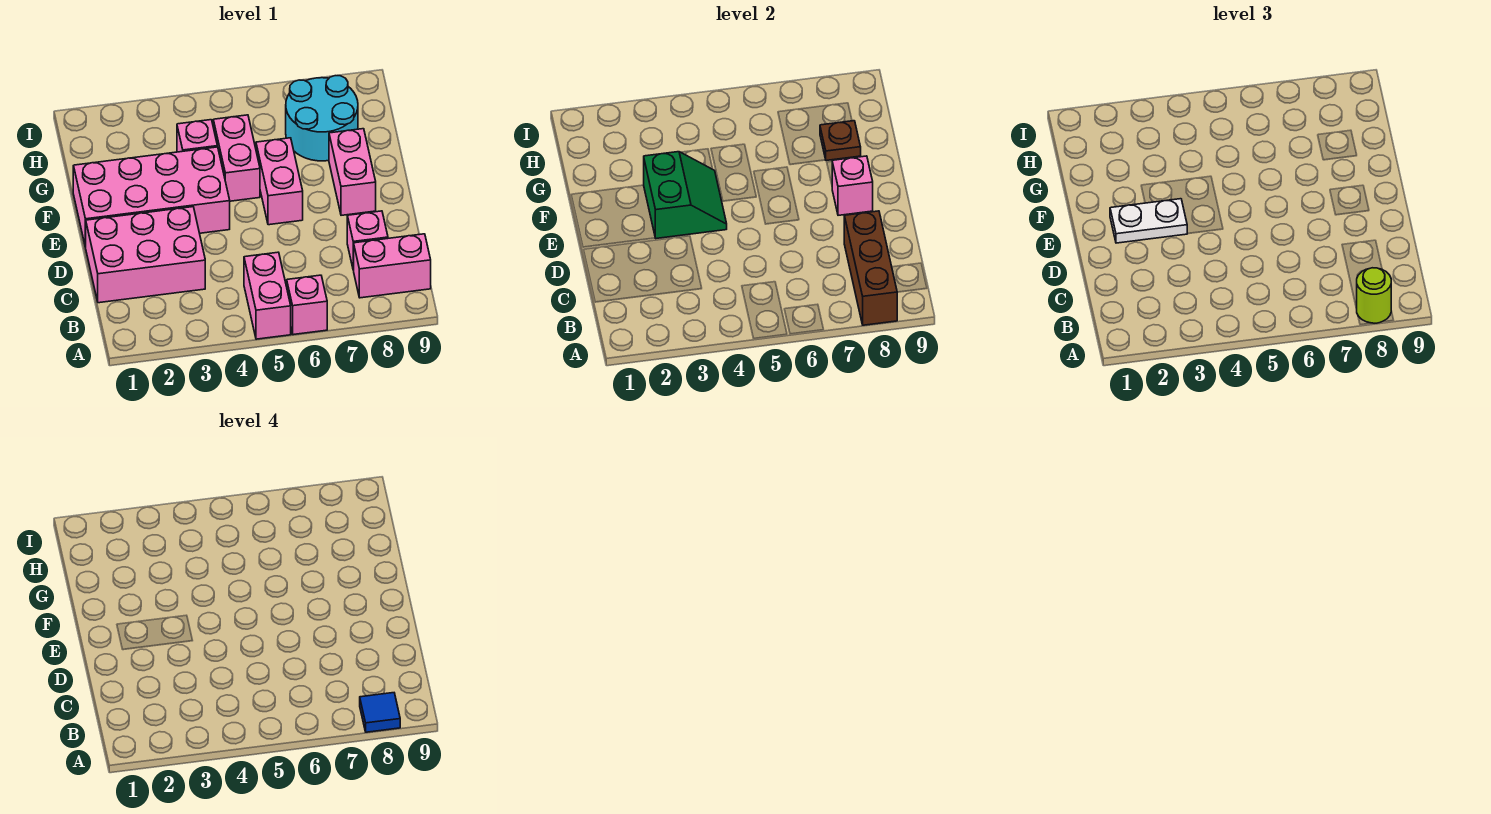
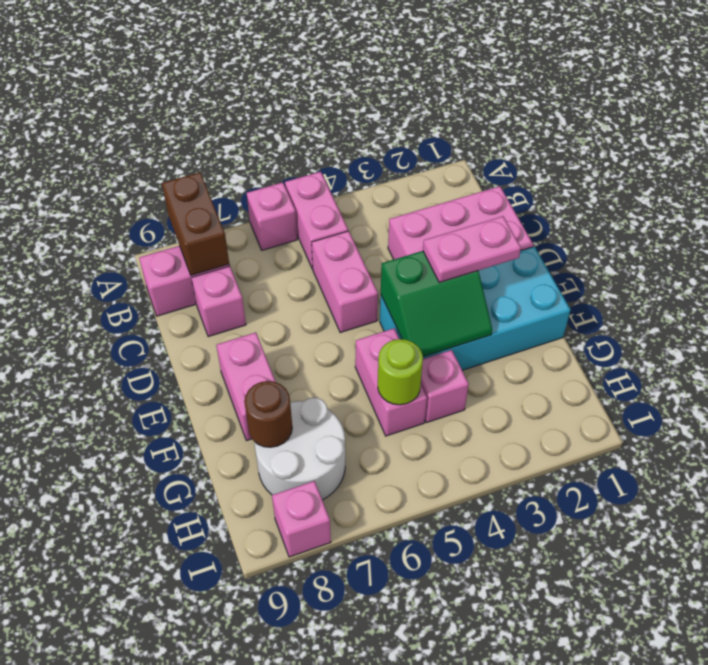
brown 1x3 brick [844,211,897,325] -> brown 1x2 brick [162,172,229,275]
lime 1x1 round brick [1357,268,1391,323] -> lime 1x1 round brick moved to [378,339,423,405]
blue 1x1 tile [360,693,400,732] -> none
pink 2x4 brick [73,147,230,248] -> cyan 2x4 brick [380,247,570,370]
white 1x2 plate [1110,199,1188,243] -> pink 1x2 plate [423,216,521,283]
green 2x2 slope [644,152,727,239] -> green 2x2 slope turned to [381,251,492,357]
pink 1x2 brick [256,138,303,225] -> pink 1x2 brick moved to [312,231,378,333]
pink 1x1 brick [832,156,873,215] -> pink 1x1 brick moved to [272,481,331,557]
cyan 2x2 round brick [286,76,358,161] -> white 2x2 round brick [255,398,345,500]
brown 1x1 plate [820,121,861,161] -> brown 1x1 round brick [244,381,292,447]

